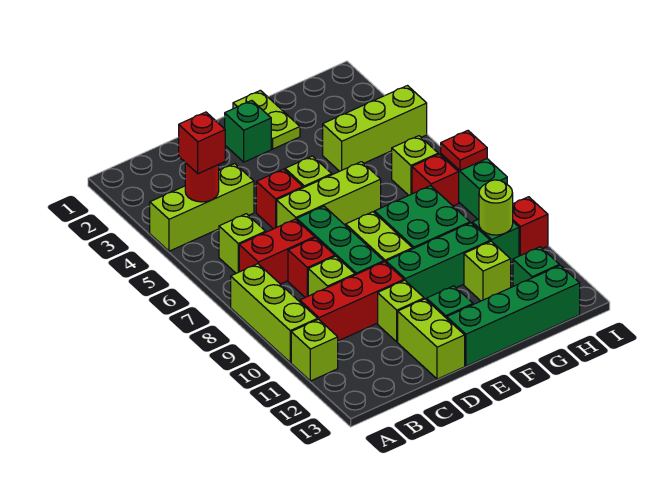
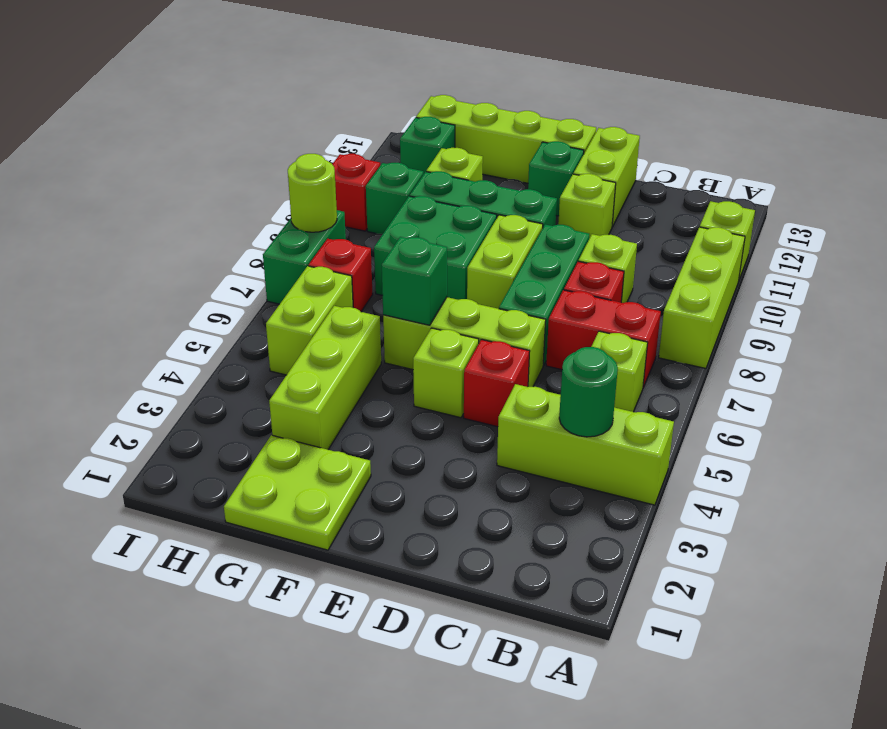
red 1x1 round brick [185,163,219,202] -> green 1x1 round brick [559,347,618,437]
red 1x1 brick [179,112,225,174] -> none
red 1x3 brick [300,262,404,341] -> none
green 1x1 brick [225,101,271,162] -> green 1x1 brick moved to [382,237,447,325]
green 1x4 brick [447,265,580,366] -> lime 1x4 brick [416,95,596,183]
lime 1x2 plate [233,90,300,149] -> lime 2x2 plate [224,435,371,550]
lime 1x3 brick [323,86,427,171] -> lime 1x3 brick turned to [269,306,381,450]
lime 1x1 brick [392,136,438,195] -> lime 1x2 brick [266,266,353,375]
lime 1x1 round brick [479,180,513,235] -> lime 1x1 round brick moved to [288,154,337,232]
red 1x1 plate [441,131,487,170] -> none

